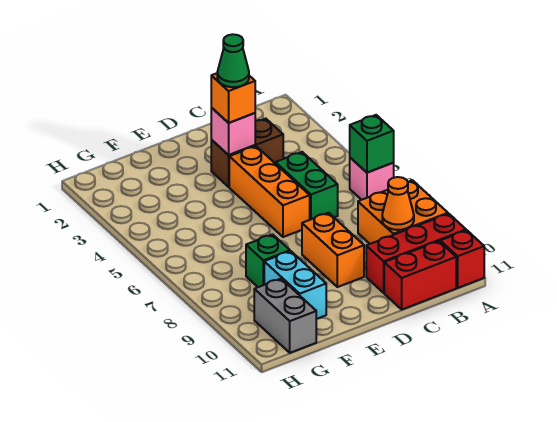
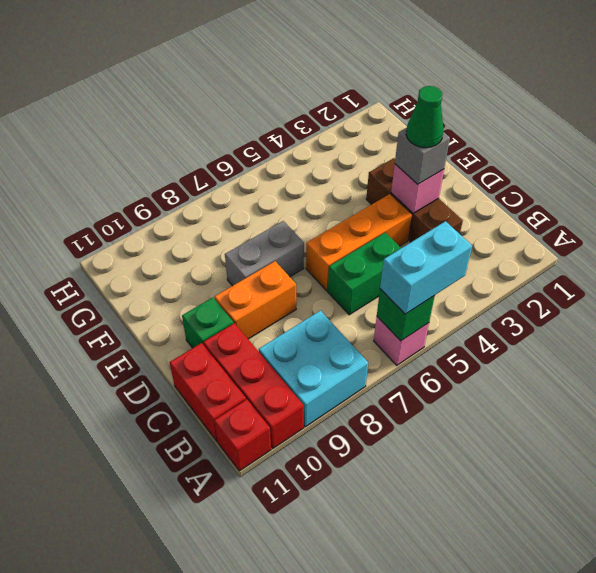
orange 2x2 brick [358,180,448,244] -> cyan 2x2 brick [259,311,368,427]
orange 1x1 cone [382,177,414,230] -> none
brown 1x2 brick [211,119,283,187] -> brown 1x3 brick [366,158,463,242]
orange 1x1 brick [211,73,255,123] -> grey 1x1 brick [395,128,450,184]
green 1x1 brick [246,234,290,287] -> green 1x1 brick moved to [182,298,234,348]
cyan 1x2 brick [264,251,326,319] -> cyan 1x2 brick moved to [380,221,472,314]
grey 1x2 brick [254,279,316,353] -> grey 1x2 brick moved to [225,221,304,286]

